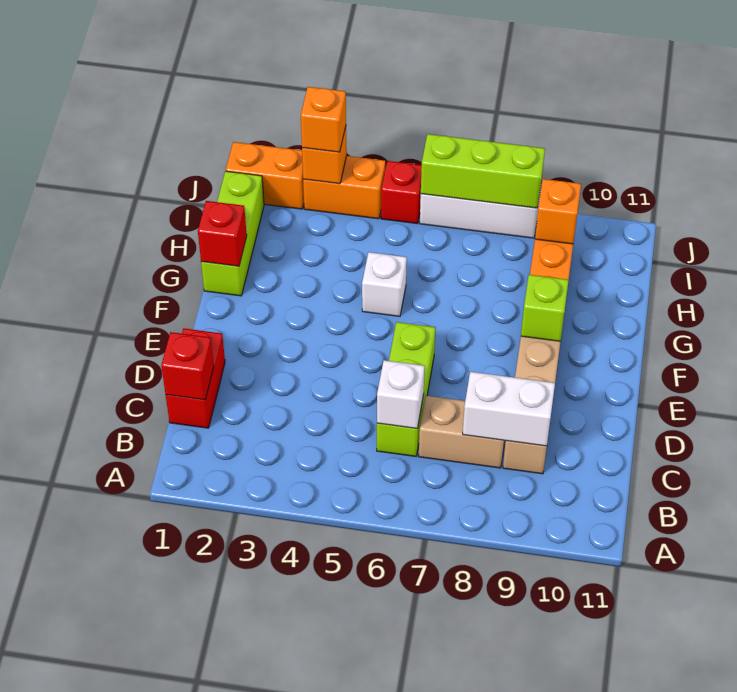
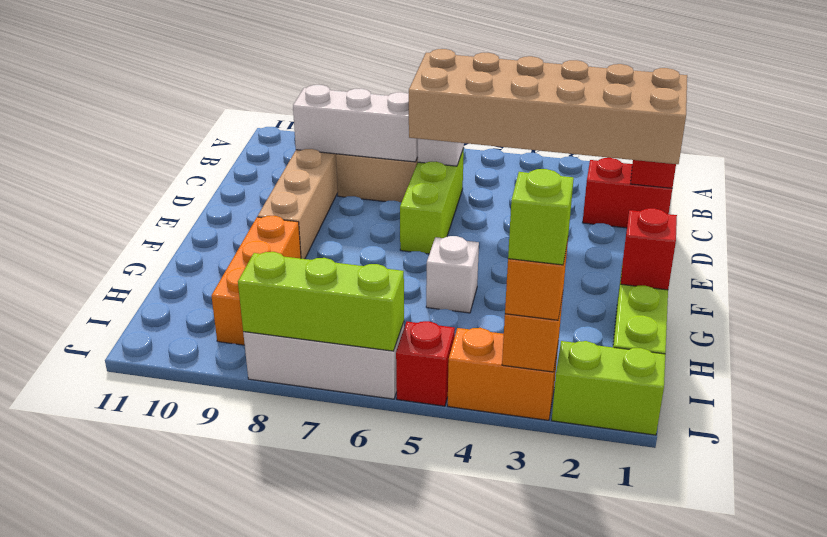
red 1x2 brick [166,328,225,428] -> red 1x2 brick turned to [583,158,672,228]
none -> tan 2x6 brick [409,49,687,164]
white 1x2 brick [463,372,555,446] -> white 1x3 brick [293,85,418,162]
lime 1x1 brick [521,275,569,341] -> lime 1x1 brick moved to [508,169,574,265]
orange 1x1 brick [535,179,581,244] -> none
orange 1x2 brick [226,142,304,209] -> lime 1x2 brick [552,341,665,435]

